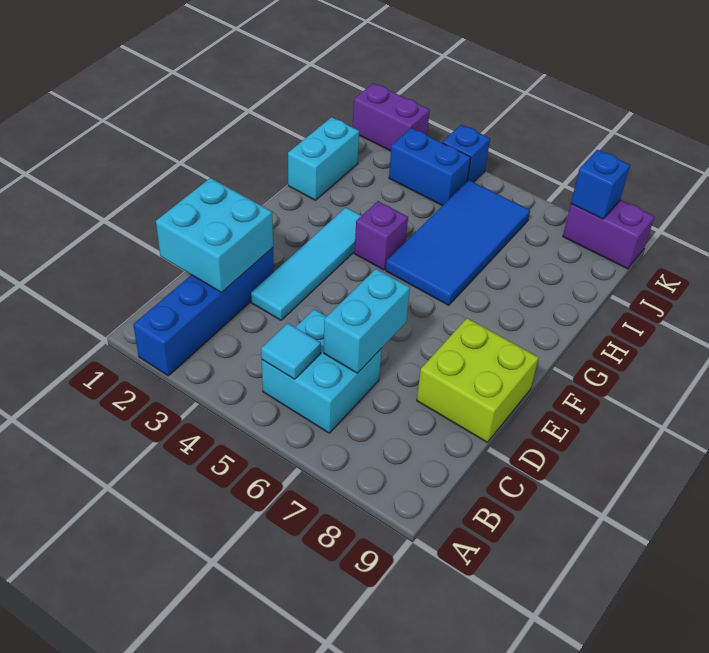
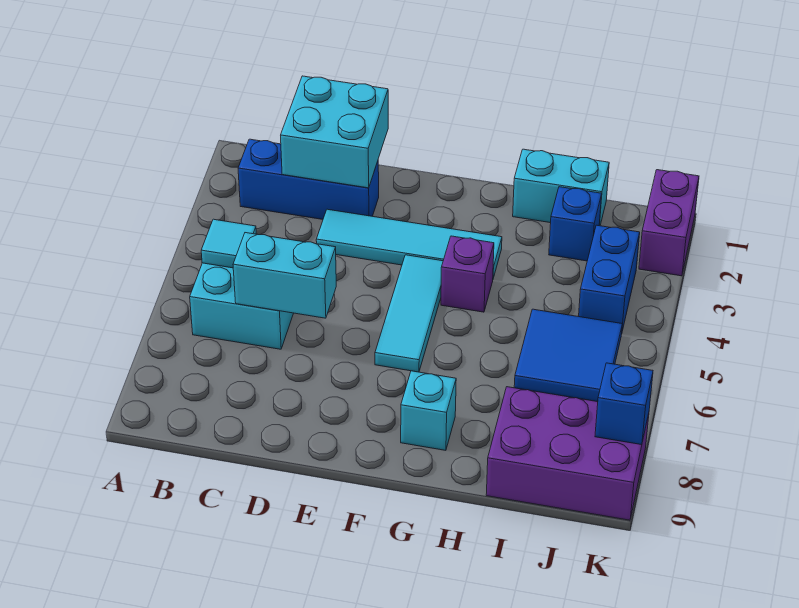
blue 1x4 brick [133,248,274,376] -> blue 1x3 brick [238,139,379,219]
lime 2x2 brick [417,318,539,442] -> none
none -> cyan 1x3 tile [375,255,443,372]
blue 2x4 tile [386,180,530,305] -> blue 2x2 tile [514,309,622,402]
none -> cyan 1x1 brick [401,371,456,450]
blue 1x1 brick [442,125,490,182] -> blue 1x1 brick moved to [549,187,602,261]
purple 1x2 brick [563,200,655,269] -> purple 2x3 brick [486,387,649,520]

